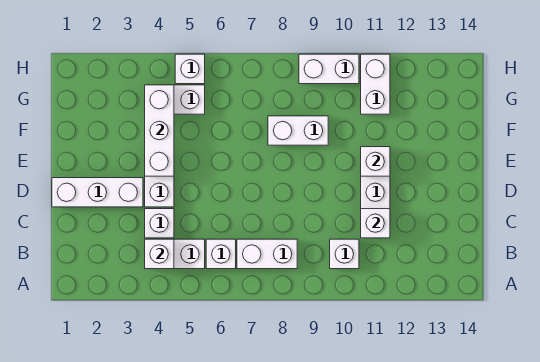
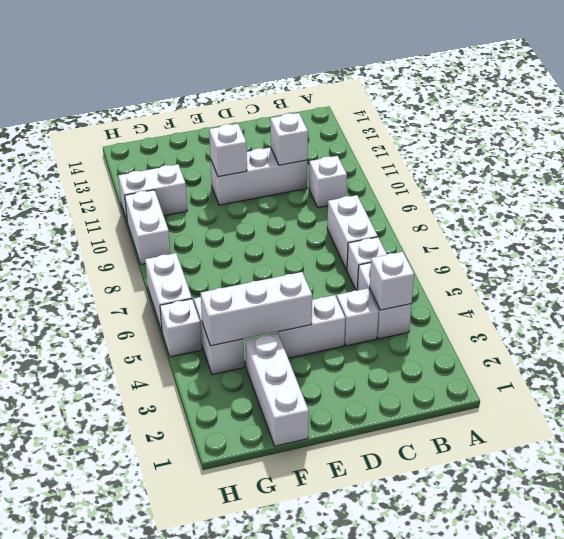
white 1x3 brick [52,178,143,207] -> white 1x3 brick moved to [245,333,309,446]
white 1x2 brick [268,116,328,145] -> white 1x2 brick moved to [145,253,192,331]

